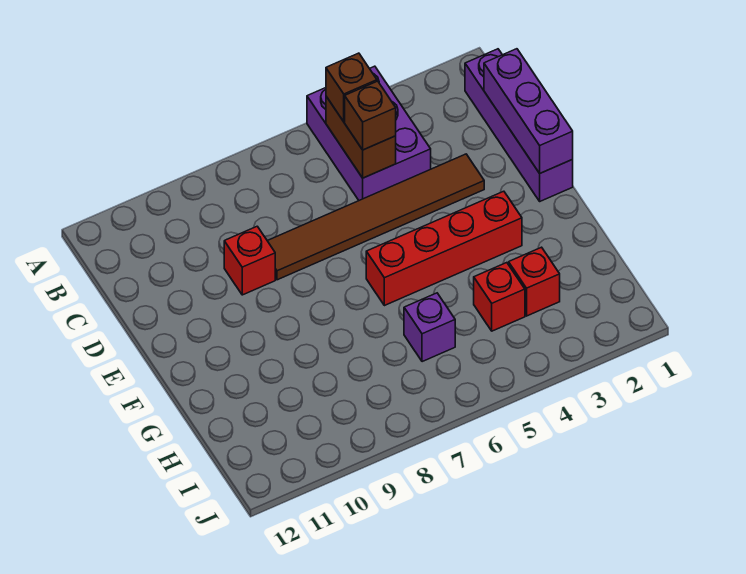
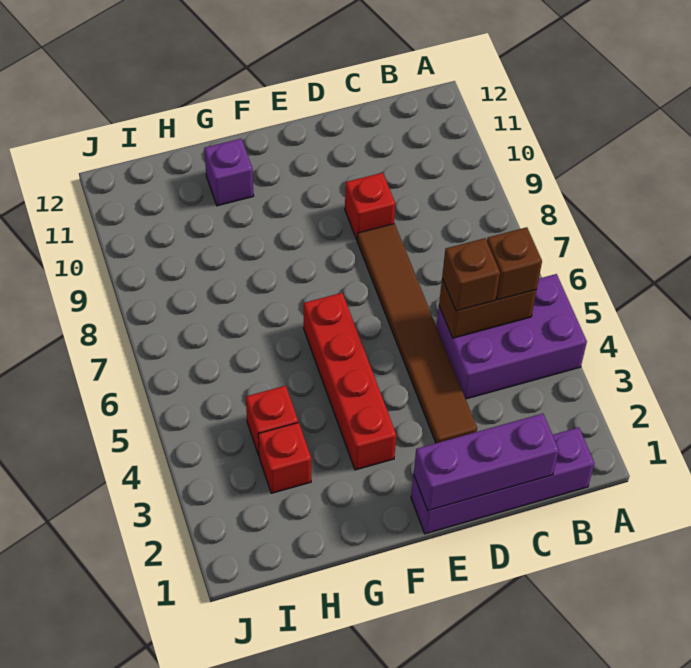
purple 1x1 brick [404,293,455,362] -> purple 1x1 brick moved to [204,139,254,206]

